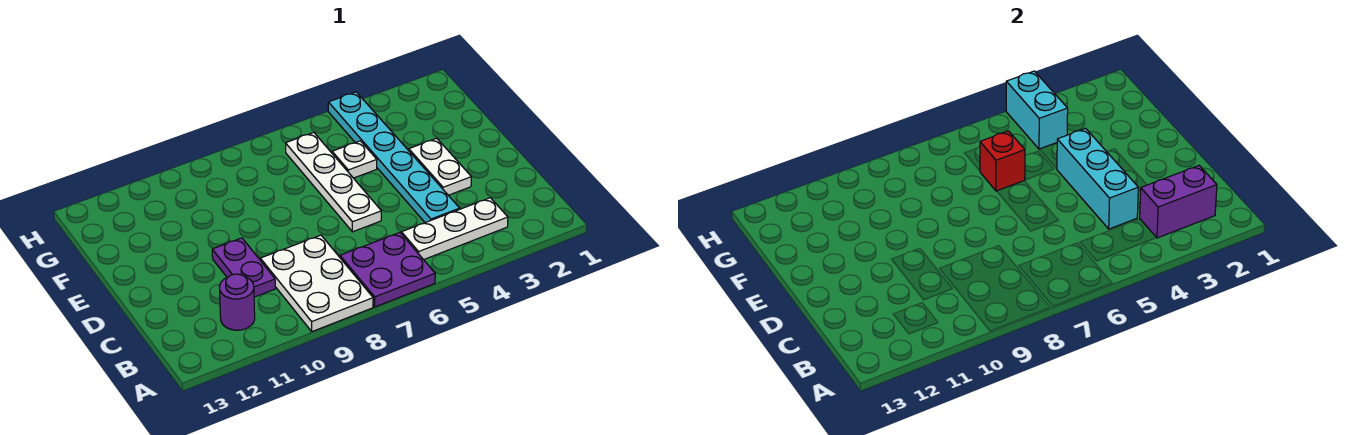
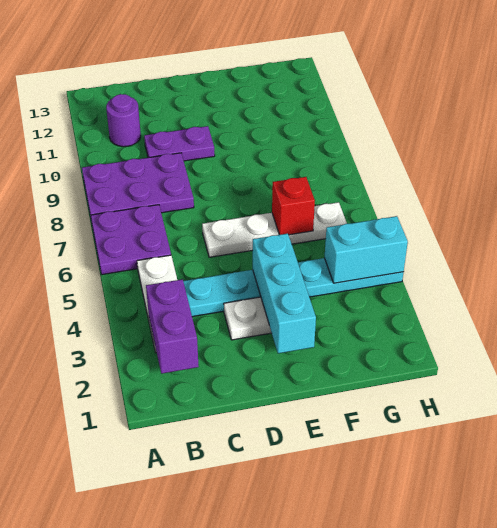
white 2x3 plate [260,235,373,332] -> purple 2x3 plate [82,153,194,216]
cyan 1x3 brick [1057,128,1138,229] -> cyan 1x3 brick turned to [253,234,316,353]
white 1x1 plate [332,141,377,178] -> none

